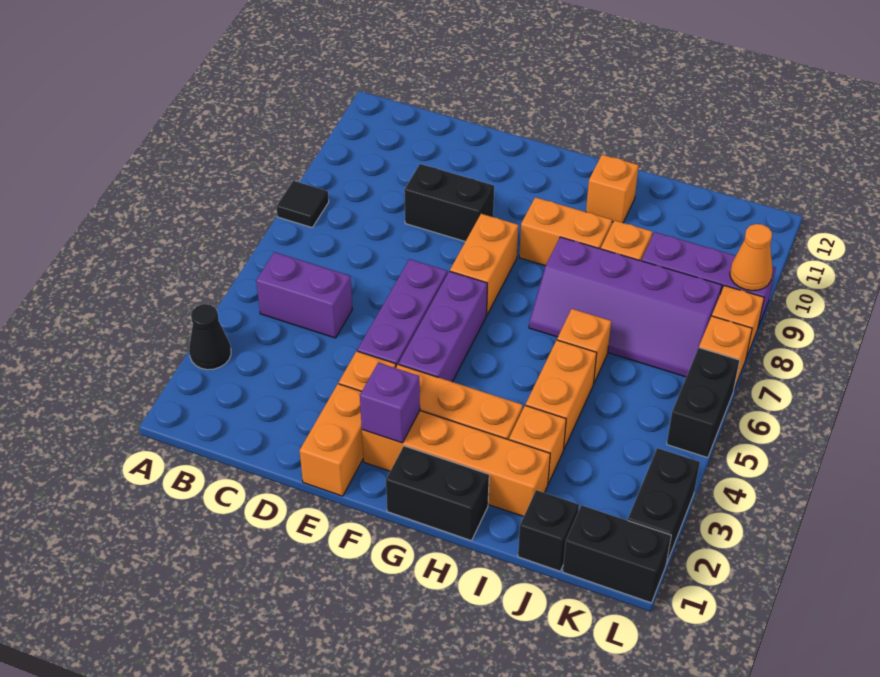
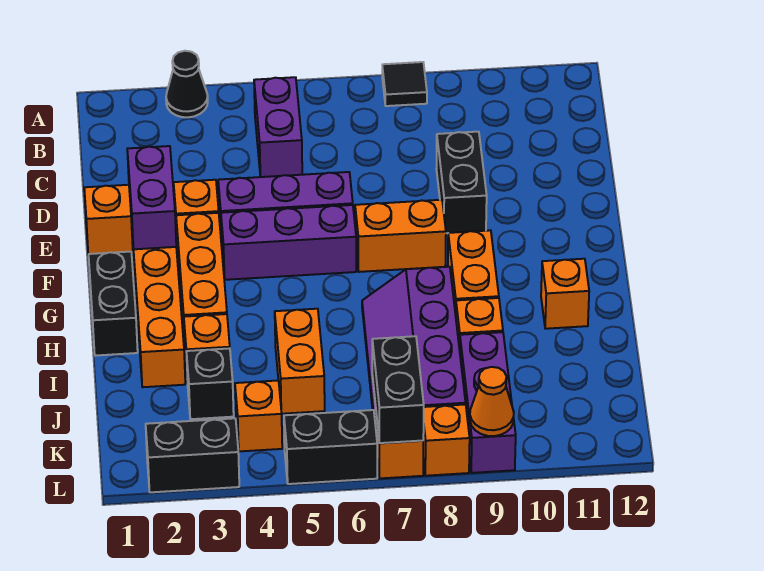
purple 1x1 brick [360,363,420,443] -> purple 1x2 brick [127,146,176,249]
orange 1x2 brick [526,340,597,449] -> orange 1x2 brick turned to [275,309,325,414]
orange 1x1 brick [557,309,611,384] -> orange 1x1 brick moved to [235,380,282,451]
black 1x1 brick [518,490,579,571] -> black 1x1 brick moved to [186,348,234,419]
black 1x2 brick [563,505,671,603] -> black 1x2 brick moved to [372,336,424,443]

